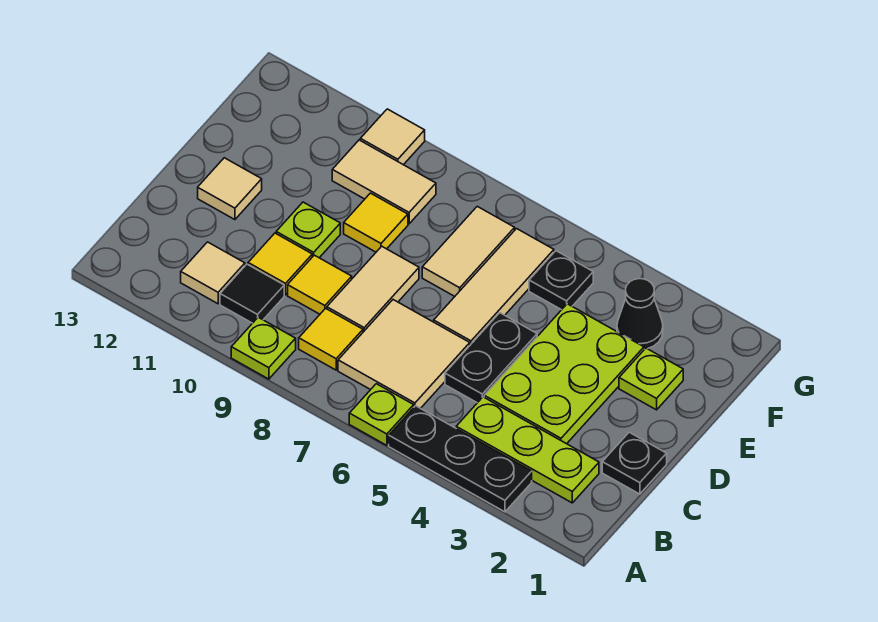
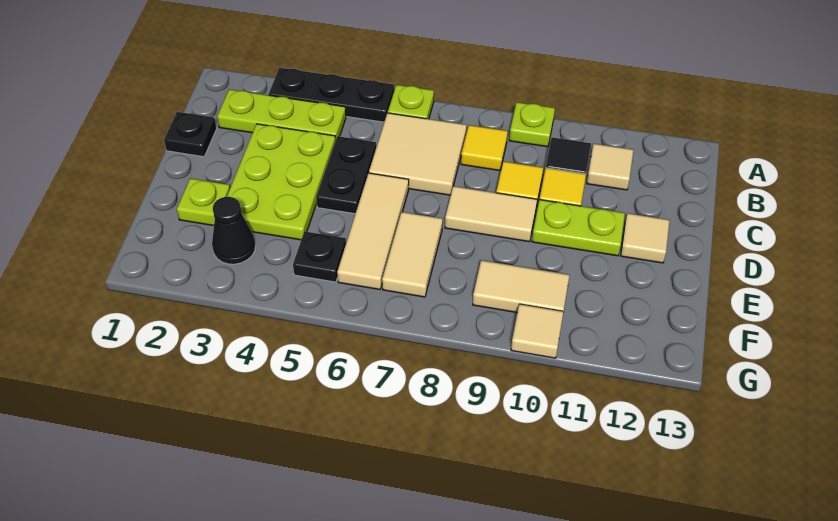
tan 1x2 tile [327,246,419,332] -> tan 1x2 tile turned to [445,186,537,242]
lime 1x1 plate [276,202,340,258] -> lime 1x2 plate [532,200,625,256]
yellow 1x1 tile [344,193,408,252] -> none

